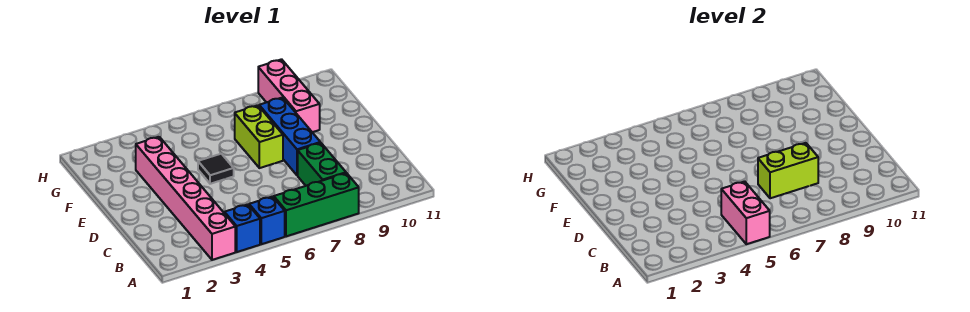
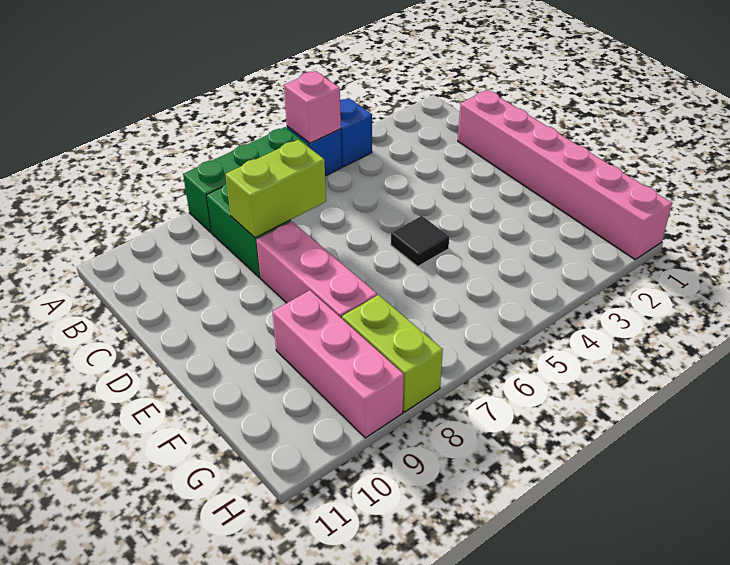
pink 1x6 brick [136,137,235,260] -> pink 1x6 brick moved to [458,90,672,259]
pink 1x2 brick [721,181,770,244] -> pink 1x1 brick [284,71,341,143]
blue 1x3 brick [259,98,320,175] -> pink 1x3 brick [257,221,377,318]
lime 1x2 brick [235,105,283,168] -> lime 1x2 brick moved to [342,295,443,412]

